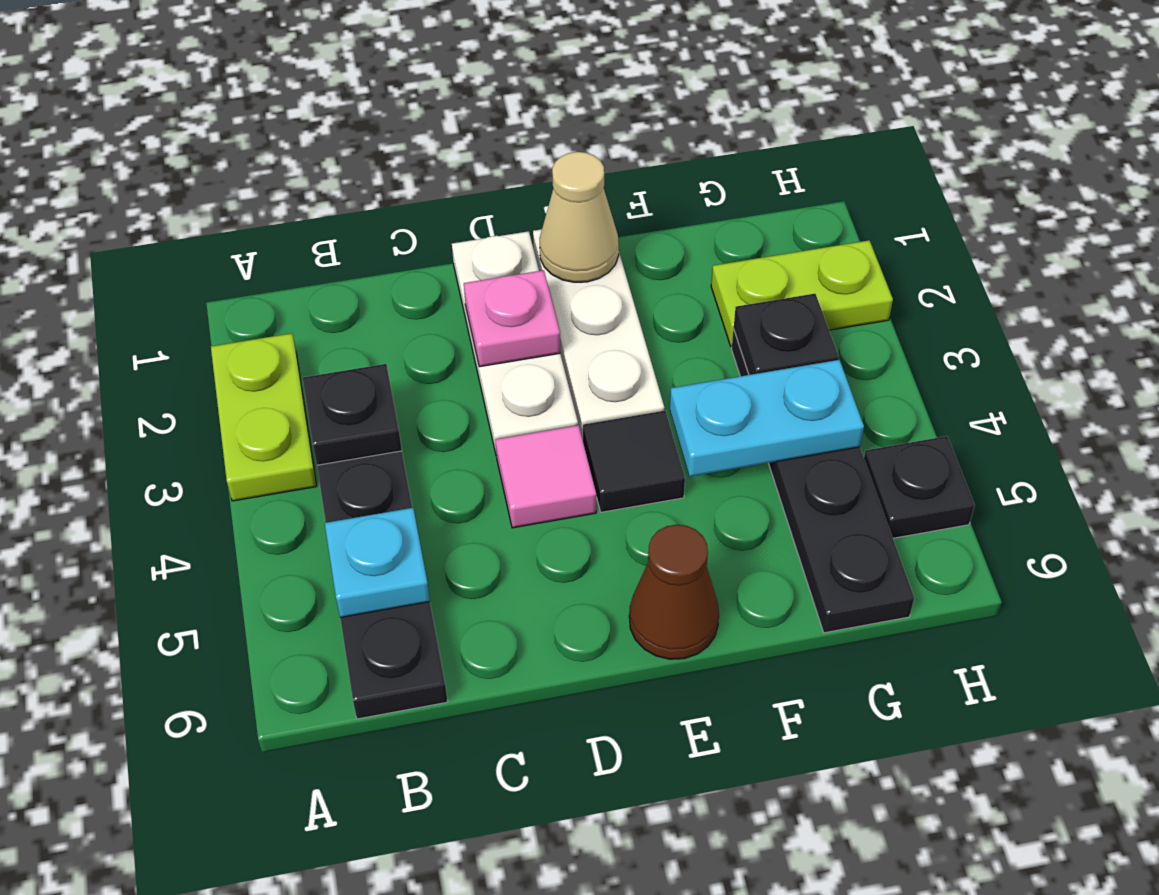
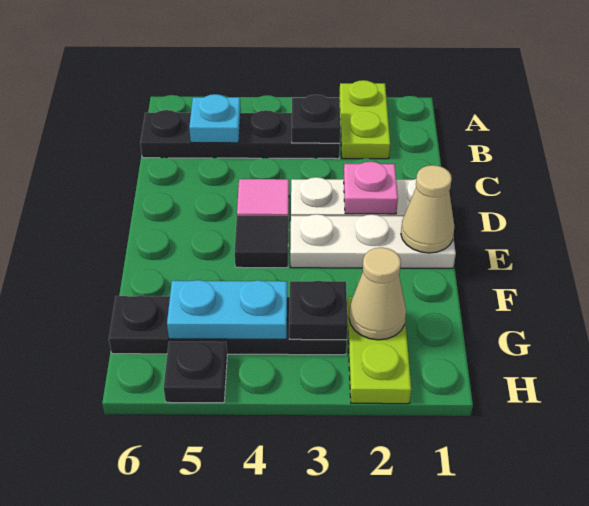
lime 1x2 plate [211,333,317,501] -> lime 1x2 plate turned to [339,80,390,159]
brown 1x1 cone [629,525,719,659] -> none
cyan 1x2 plate [670,360,864,476] -> cyan 1x2 plate turned to [167,280,287,339]
none -> tan 1x1 cone [349,247,406,340]

